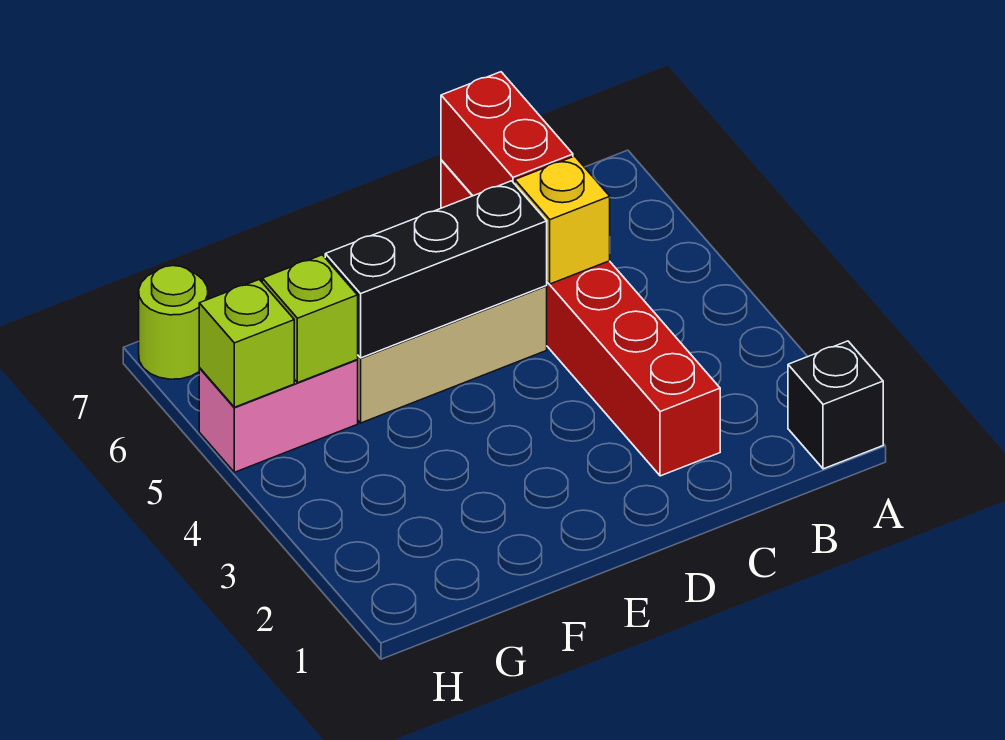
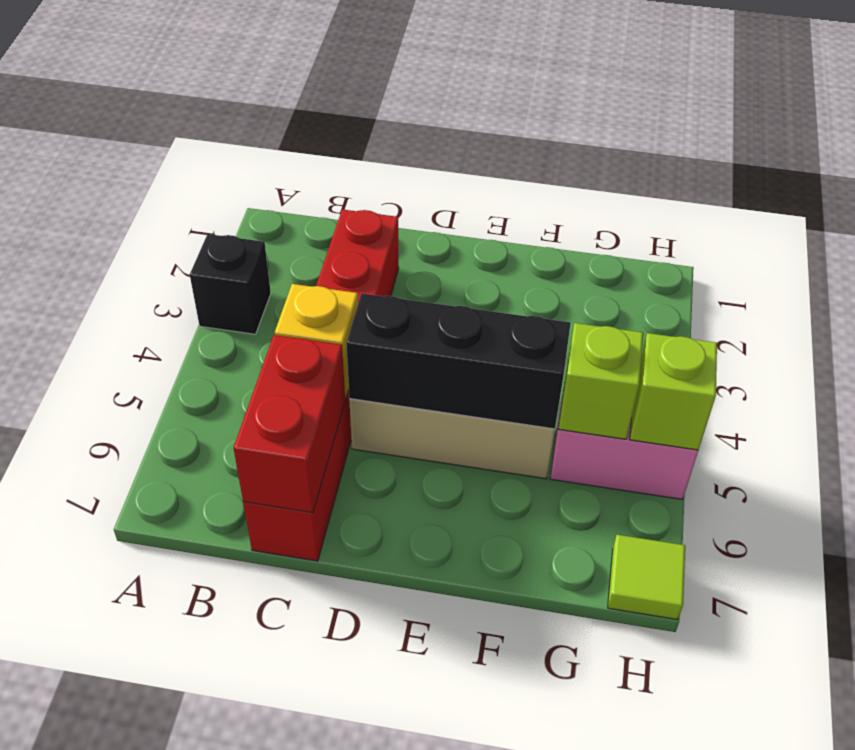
black 1x1 brick [788,341,883,469] -> black 1x1 brick moved to [190,234,271,334]
lime 1x1 round brick [139,266,208,379] -> lime 1x1 tile [608,535,685,620]

